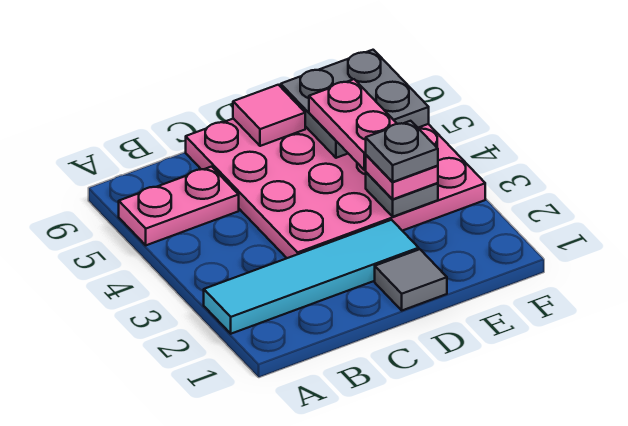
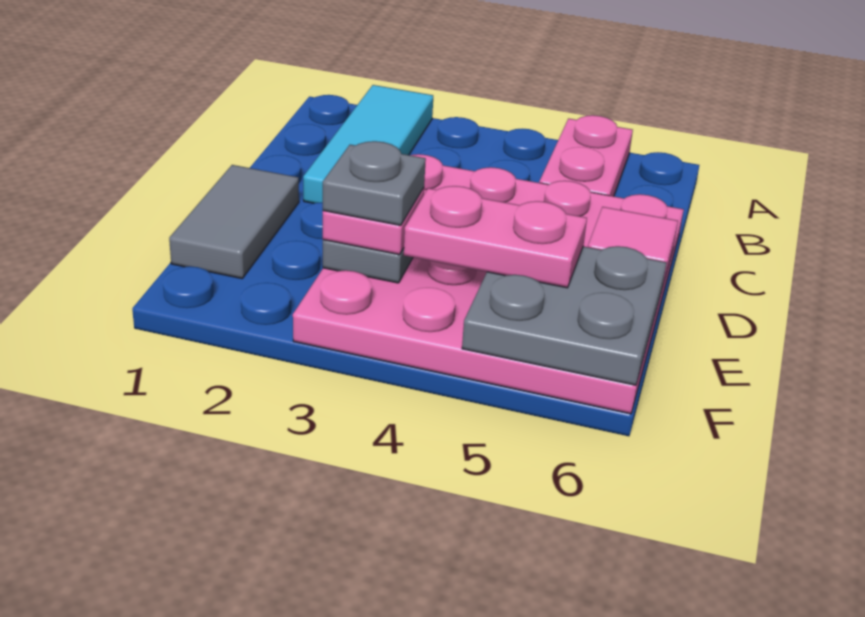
cyan 1x4 tile [204,220,419,334] -> cyan 1x3 tile [303,85,433,203]
grey 1x1 tile [375,249,447,310] -> grey 1x2 tile [169,165,299,279]

